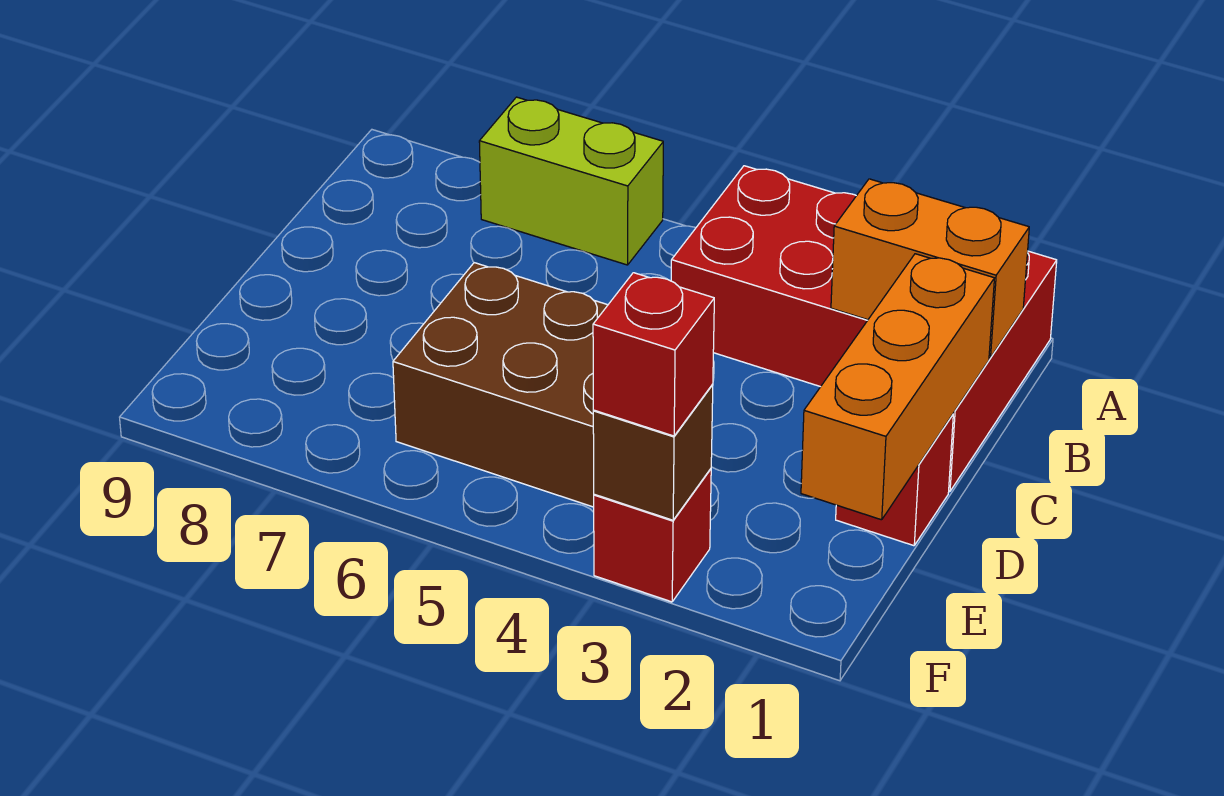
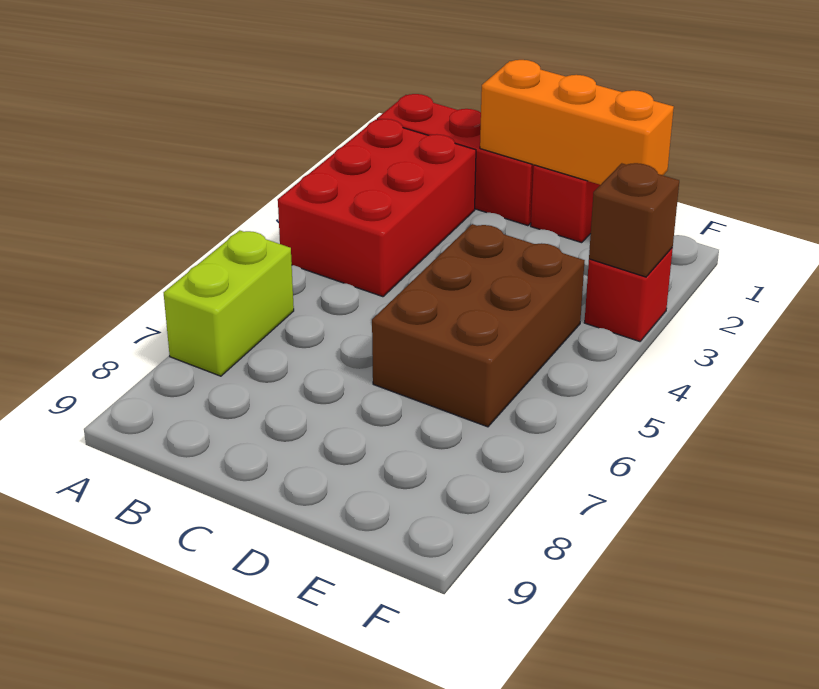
orange 1x2 brick [831,179,1029,358] -> none
red 1x1 brick [593,273,714,436] -> none

